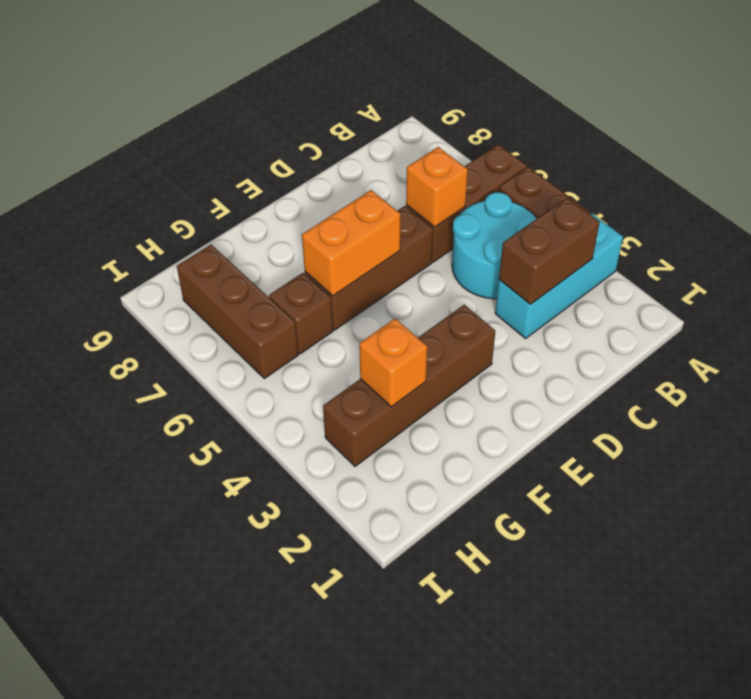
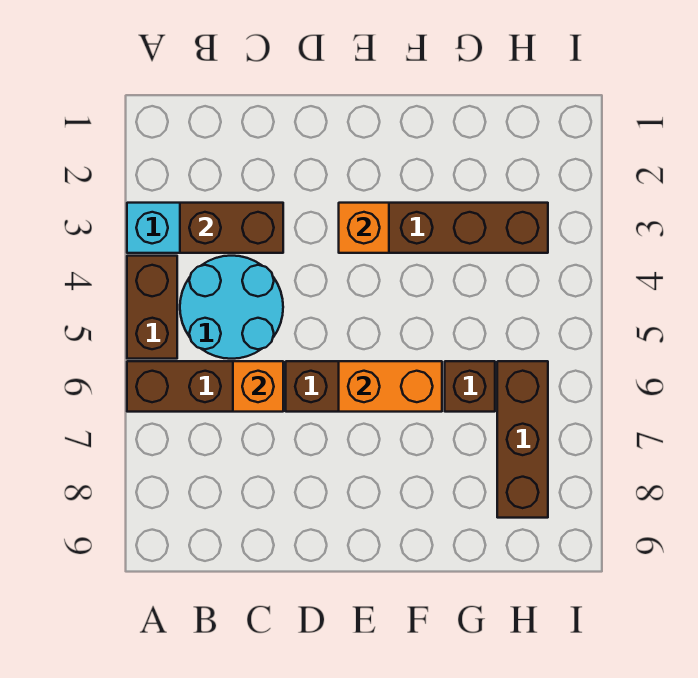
orange 1x1 brick [359,319,427,407] -> orange 1x1 brick moved to [339,203,389,253]

